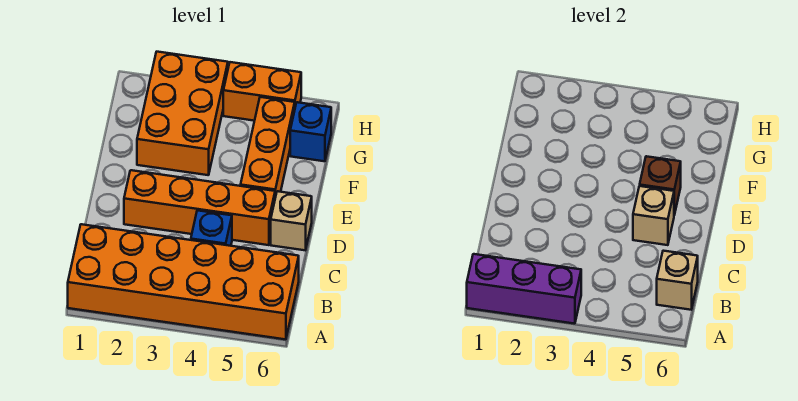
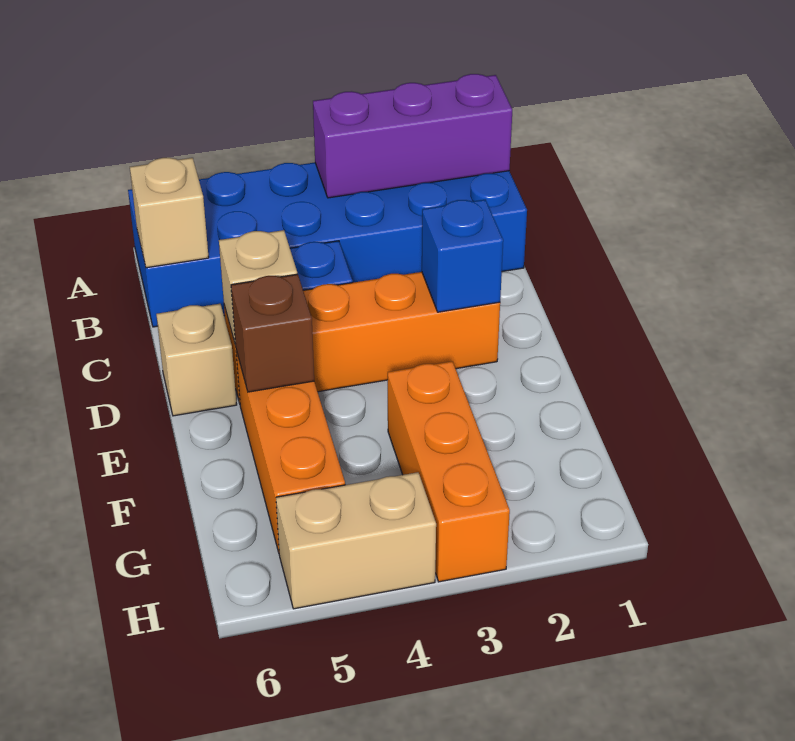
orange 2x6 brick [68,224,299,339] -> blue 2x6 brick [128,163,527,327]
orange 2x3 brick [137,52,228,175] -> orange 1x3 brick [388,361,510,582]
blue 1x1 brick [290,102,331,161] -> blue 1x1 brick moved to [422,200,503,312]
orange 1x2 brick [223,62,301,121] -> tan 1x2 brick [276,472,436,609]

